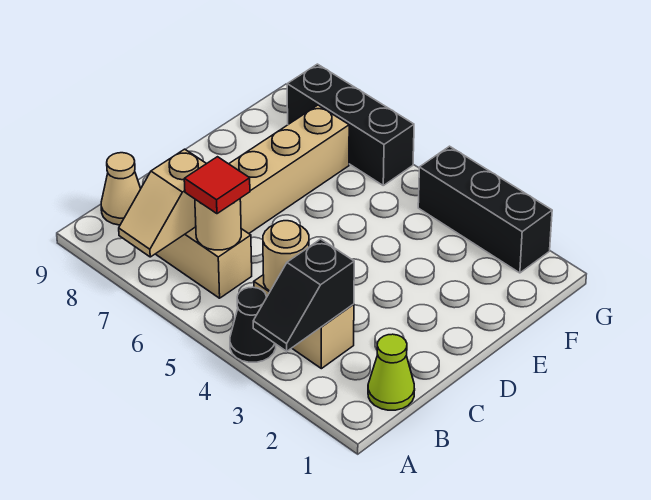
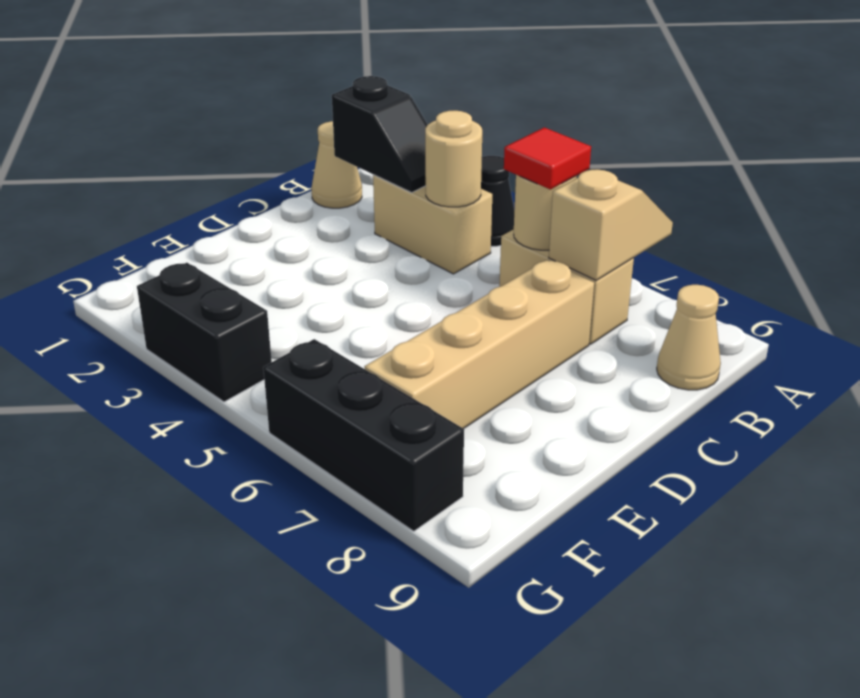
black 1x2 slope [253,239,354,351] -> black 1x2 slope turned to [332,76,428,193]
lime 1x1 cone [368,334,415,410] -> tan 1x1 cone [311,121,362,208]
black 1x3 brick [418,146,552,273] -> black 1x2 brick [137,263,272,402]

